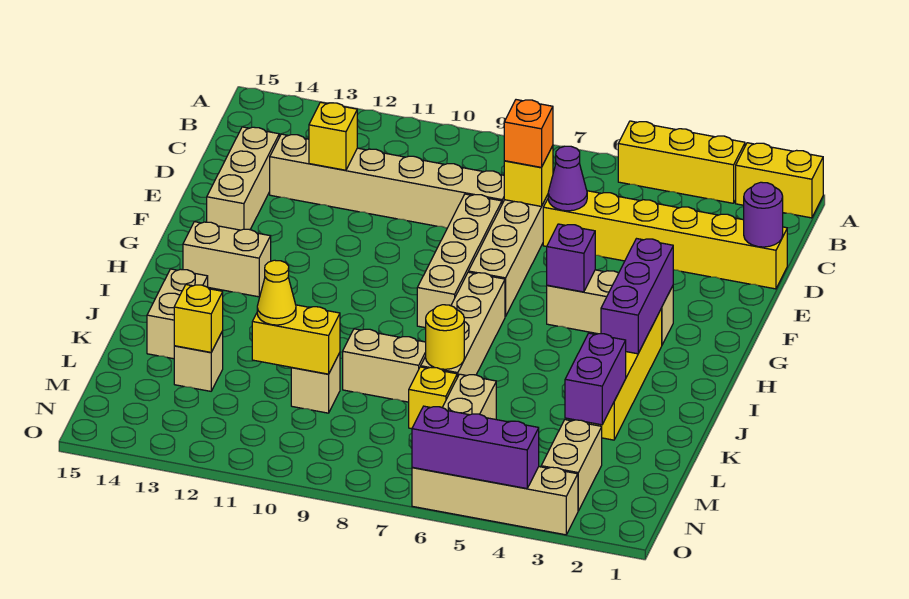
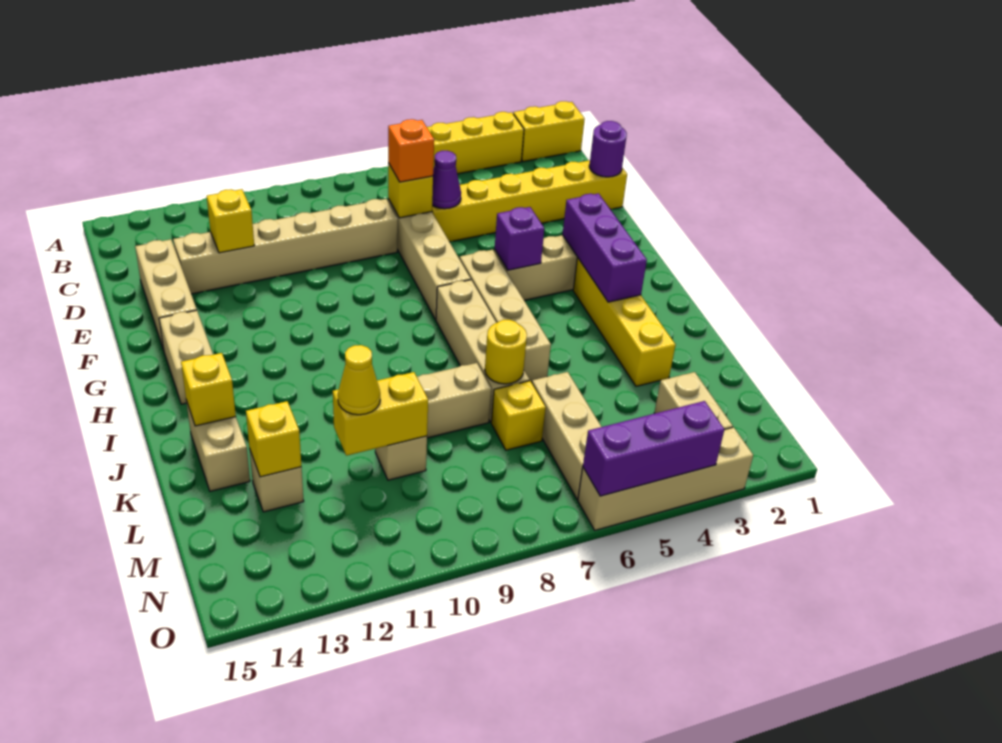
tan 1x4 brick [417,194,502,328] -> tan 1x4 brick moved to [460,250,551,382]
tan 1x2 brick [183,222,271,297] -> tan 1x2 brick turned to [159,310,213,404]
none -> yellow 1x1 brick [181,353,236,426]
purple 1x2 brick [565,333,626,425] -> none

